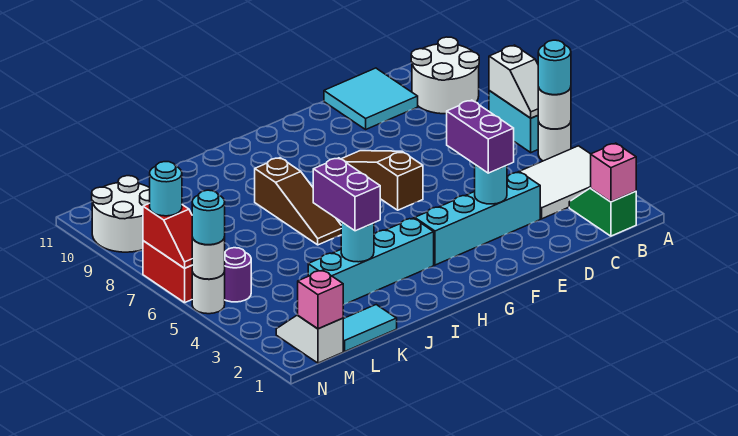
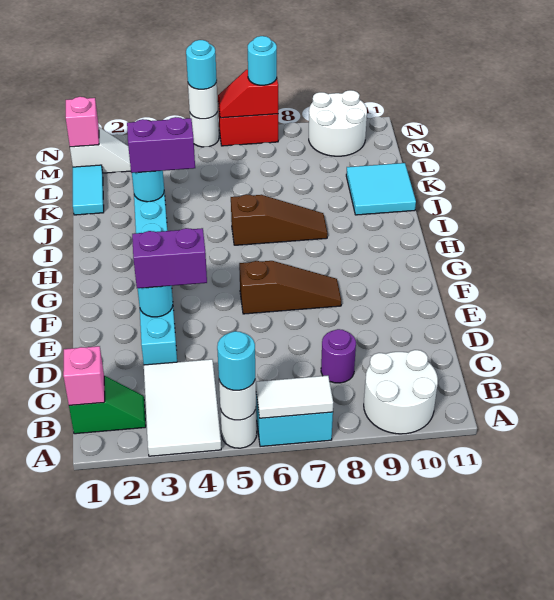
white 1x2 slope [489,45,538,118] -> white 1x2 tile [256,375,333,418]
cyan 2x2 tile [324,68,418,129] -> cyan 2x2 tile moved to [346,163,416,215]
brown 1x3 slope [255,158,341,245] -> brown 1x3 slope turned to [231,194,328,245]
purple 1x1 round brick [225,248,251,302] -> purple 1x1 round brick moved to [321,329,356,383]

